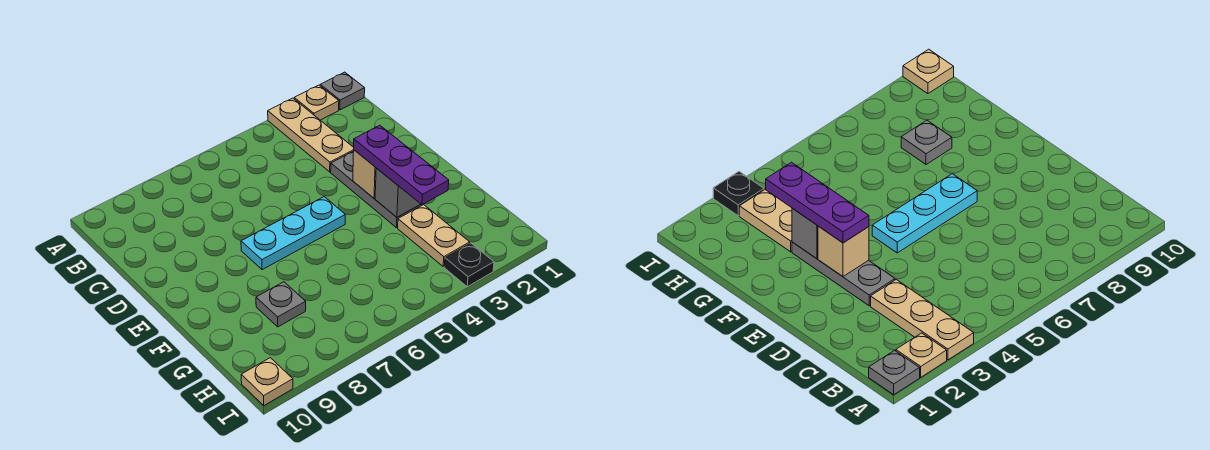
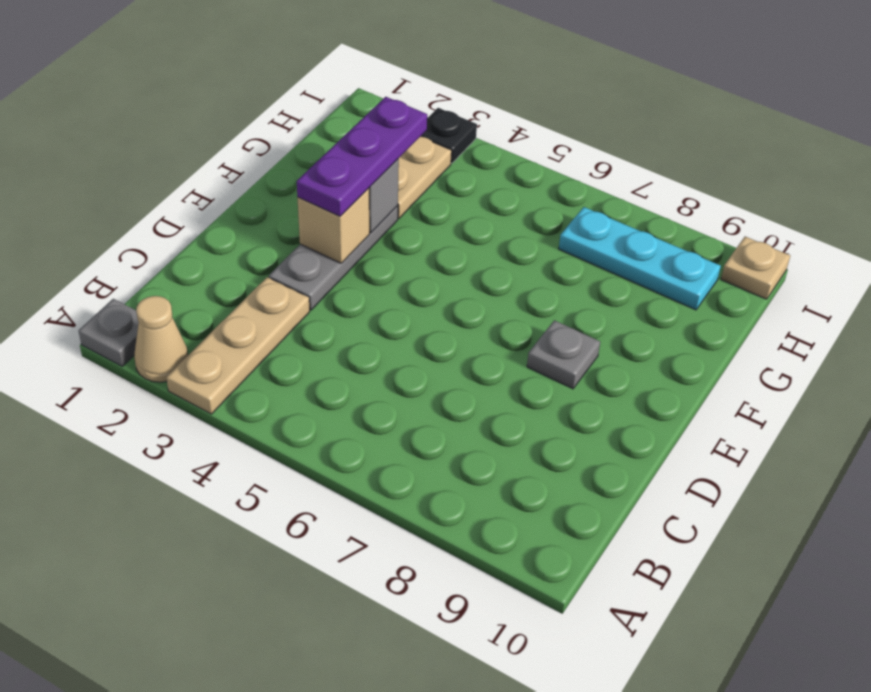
tan 1x1 plate [294,85,339,120] -> tan 1x1 cone [134,296,188,382]
cyan 1x3 plate [241,197,345,270] -> cyan 1x3 plate moved to [559,207,721,310]
grey 1x1 plate [256,282,306,327] -> grey 1x1 plate moved to [527,320,600,389]

